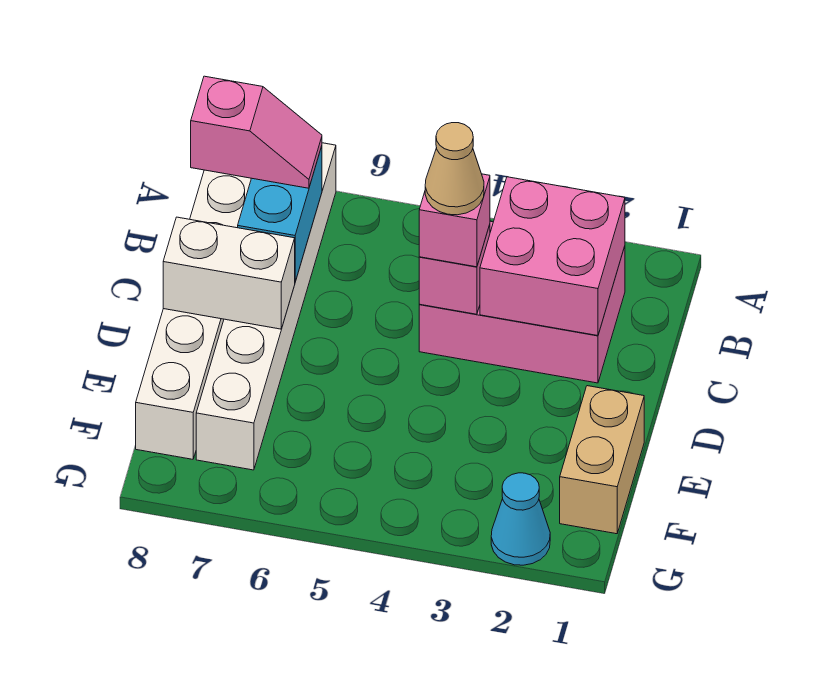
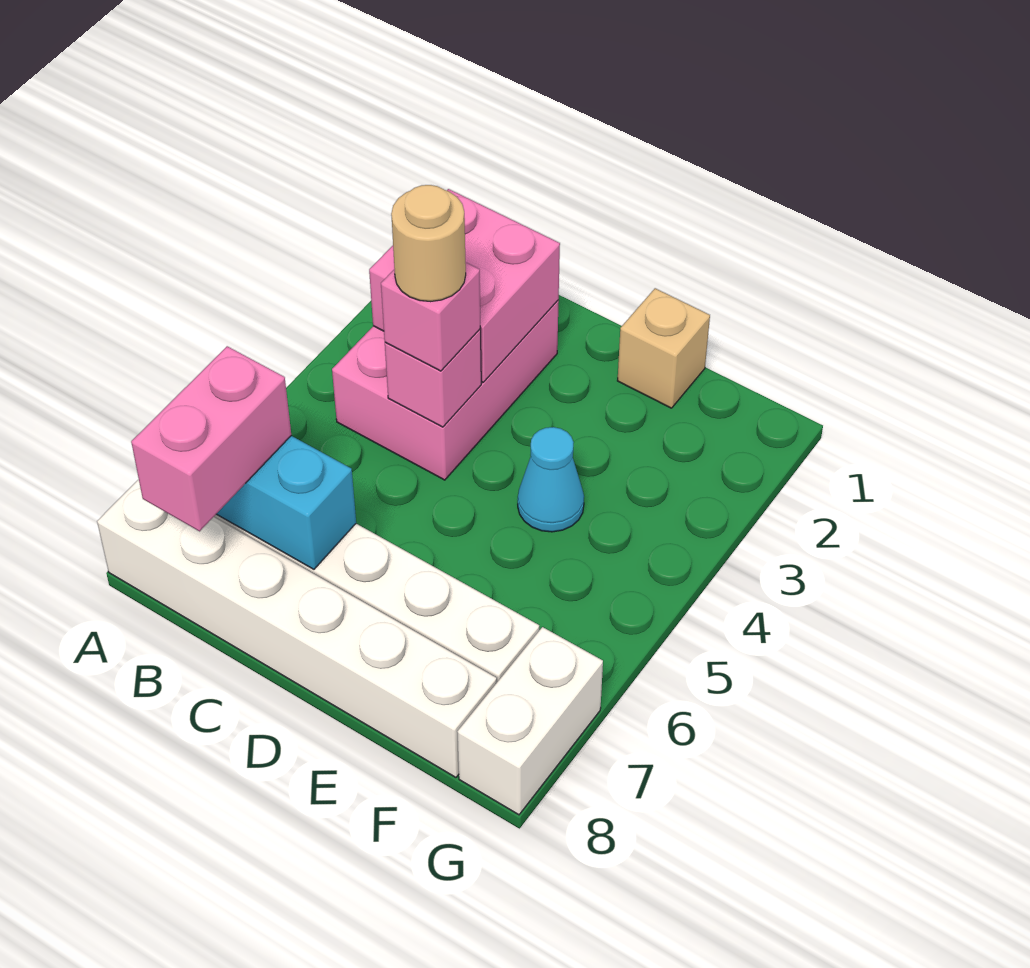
pink 1x2 slope [191,76,322,188] -> pink 1x2 brick [131,346,291,531]
tan 1x1 cone [425,123,484,215] -> tan 1x1 round brick [391,185,466,302]
white 1x2 brick [163,217,295,329] -> white 1x2 brick moved to [457,627,603,815]
tan 1x2 brick [560,386,644,534] -> tan 1x1 brick [618,288,710,408]
cyan 1x1 cone [491,473,550,565] -> cyan 1x1 cone moved to [518,427,584,532]

